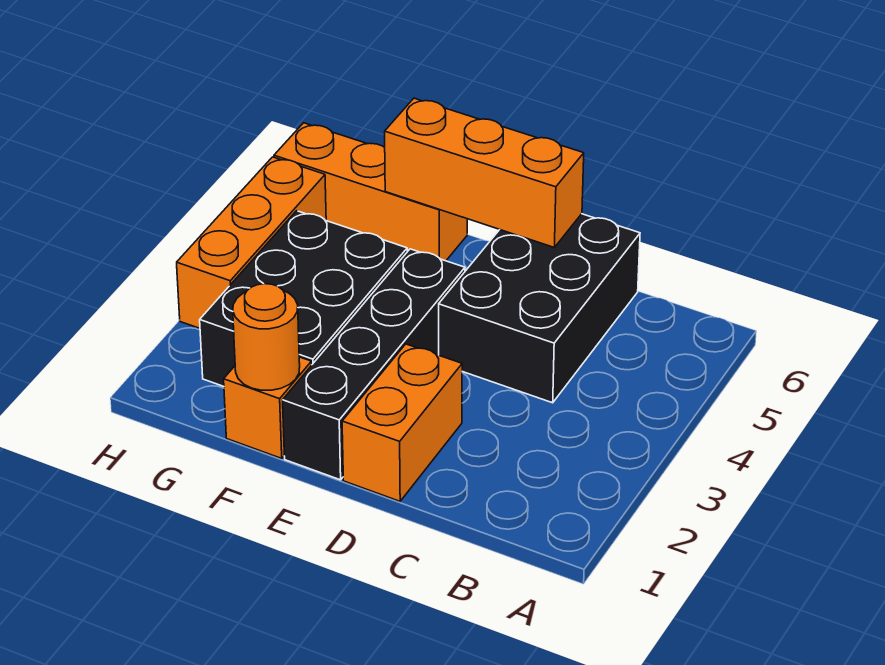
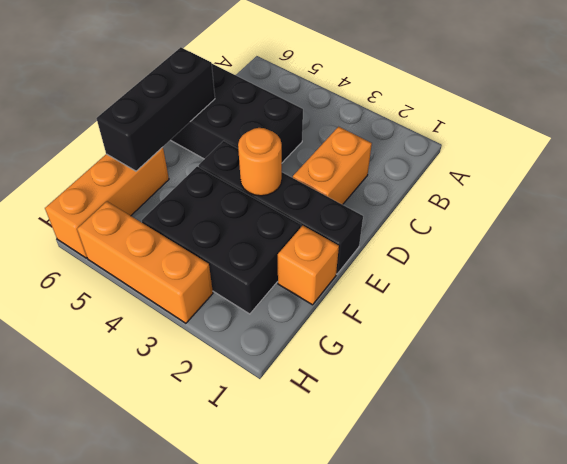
orange 1x2 brick [342,344,462,501] -> orange 1x2 brick turned to [293,127,372,205]
orange 1x3 brick [385,98,584,247] -> black 1x3 brick [96,47,215,171]
orange 1x1 round brick [233,284,300,390] -> orange 1x1 round brick moved to [238,128,282,196]

